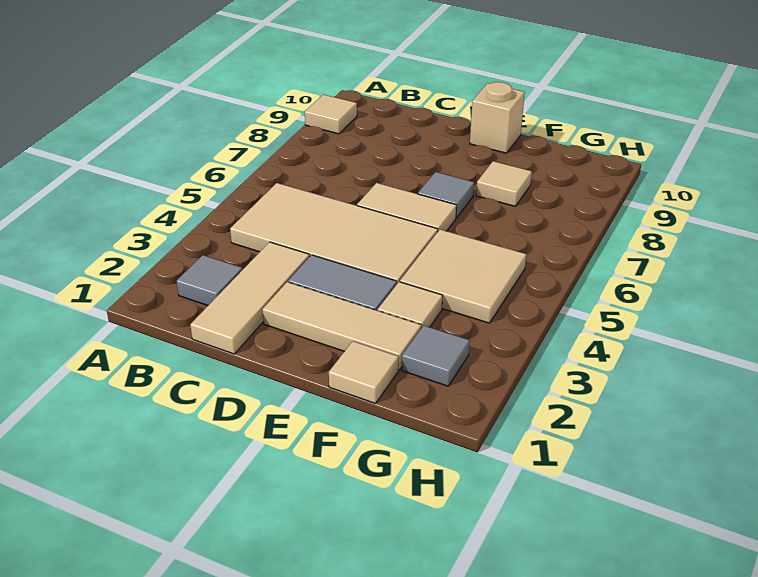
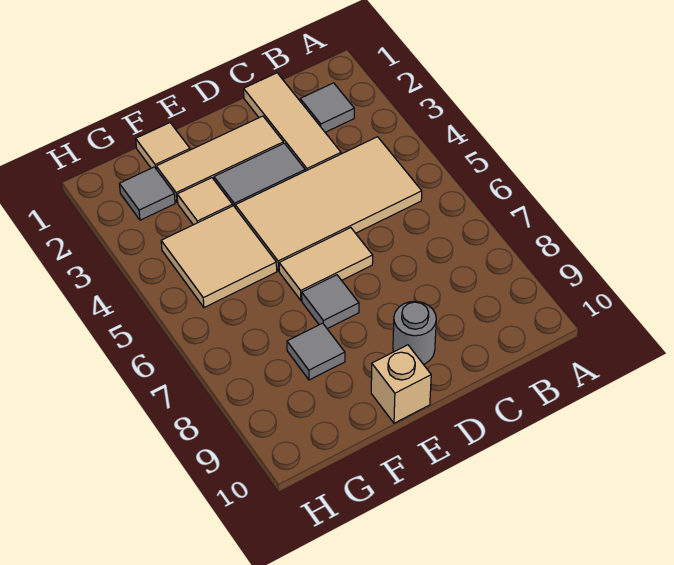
tan 1x1 tile [305,94,357,134] -> none
none -> grey 1x1 round brick [393,301,436,364]
tan 1x1 tile [476,161,532,206] -> grey 1x1 tile [287,323,345,380]

